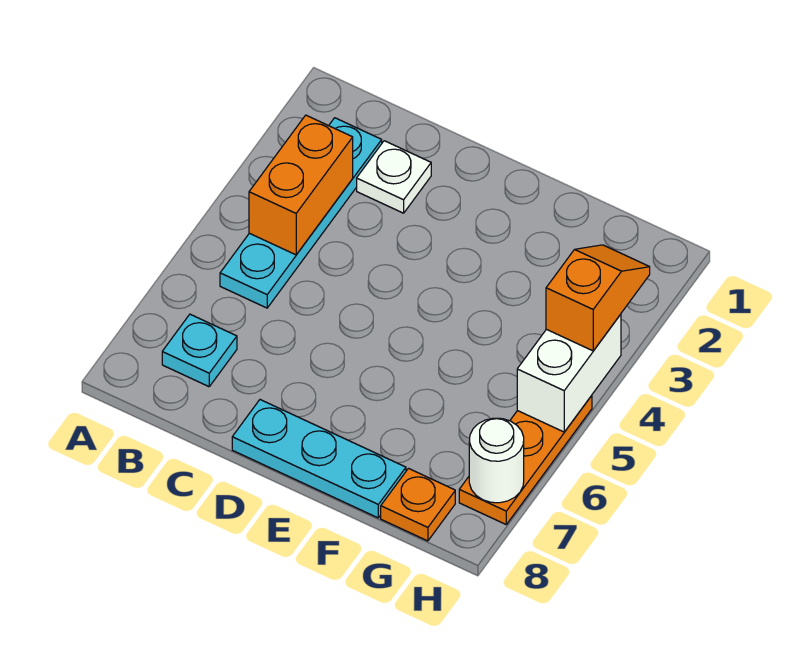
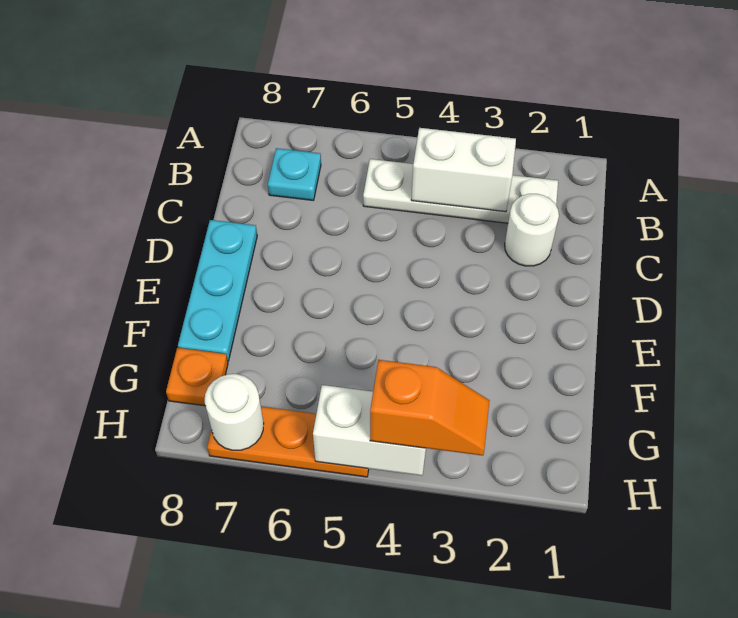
cyan 1x4 plate [220,118,382,308] -> white 1x4 plate [363,159,558,223]
orange 1x2 brick [249,115,353,255] -> white 1x2 brick [411,128,516,212]
white 1x1 plate [357,141,431,213] -> white 1x1 round brick [505,194,559,266]

